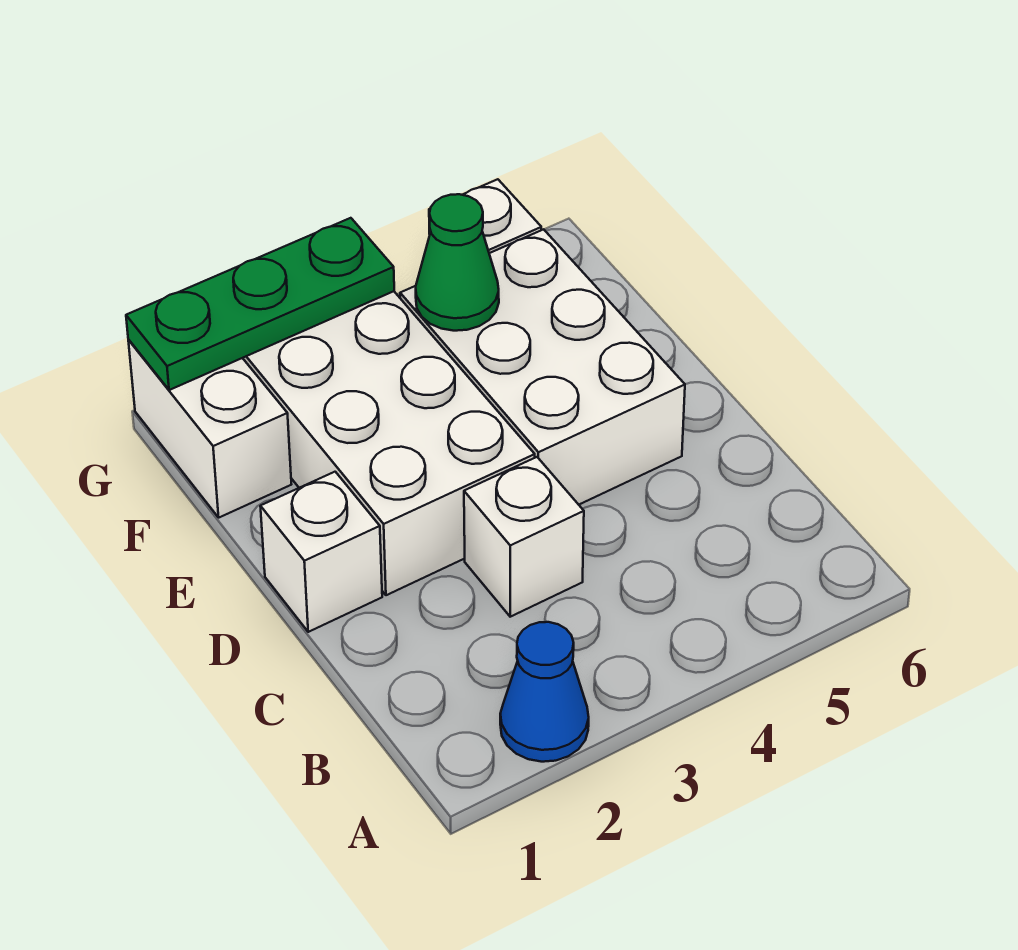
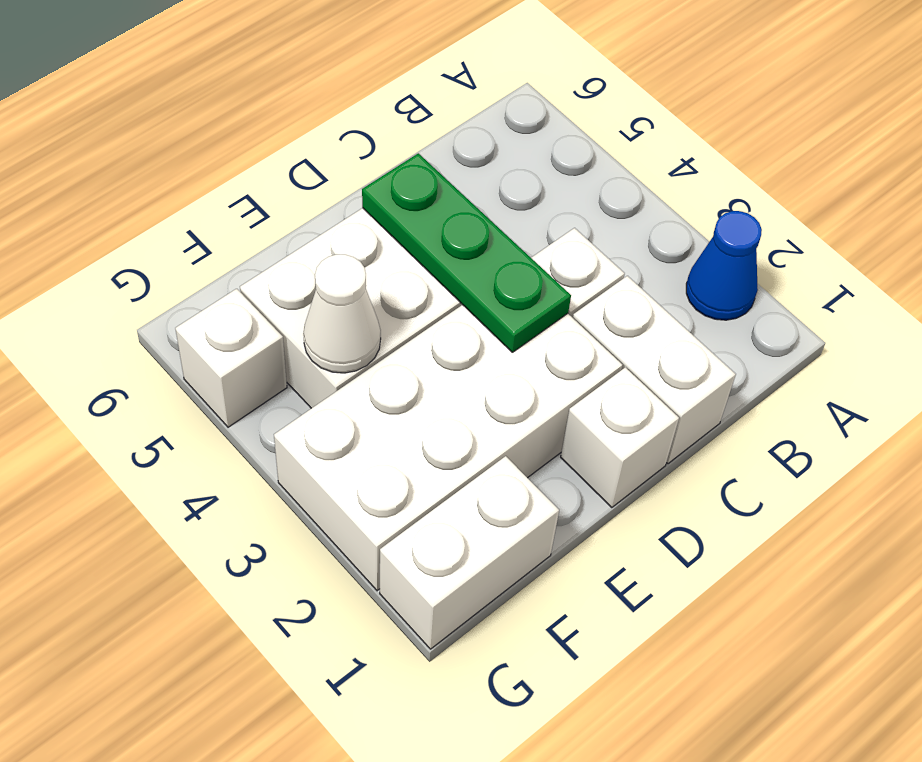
none -> white 1x2 brick [573,276,736,464]
green 1x1 cone [416,194,499,331] -> white 1x1 cone [303,254,381,373]
green 1x3 plate [126,218,394,390] -> green 1x3 plate moved to [362,153,571,352]

